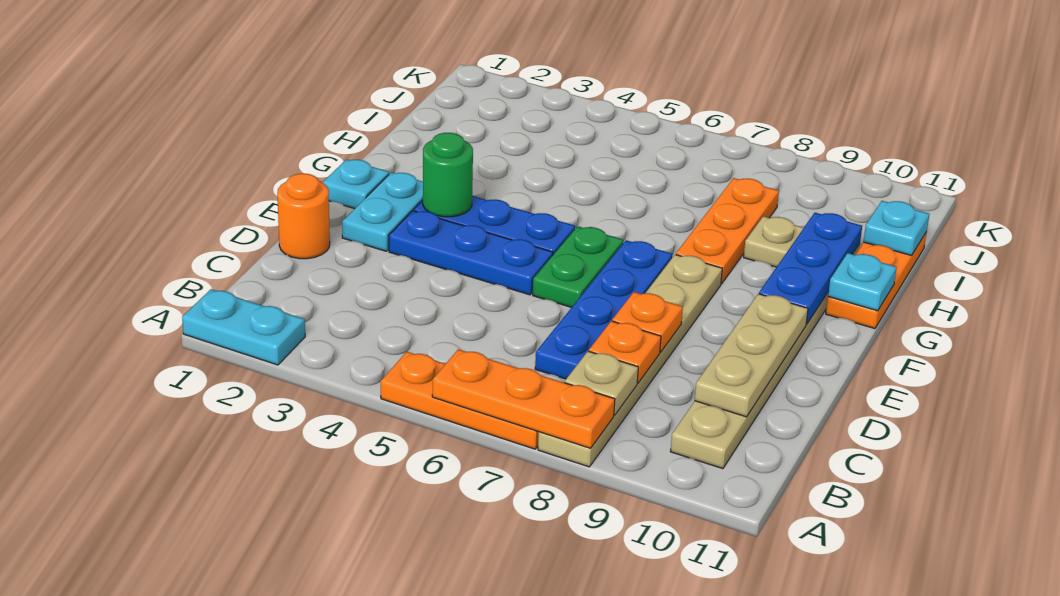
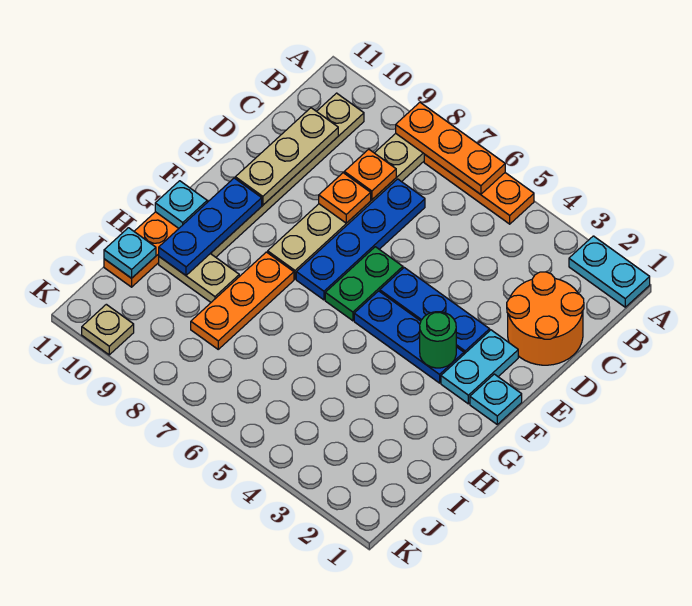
tan 1x1 plate [565,351,638,415] -> tan 1x1 plate moved to [82,304,134,355]
orange 1x1 round brick [277,174,330,259] -> orange 2x2 round brick [507,272,584,365]

